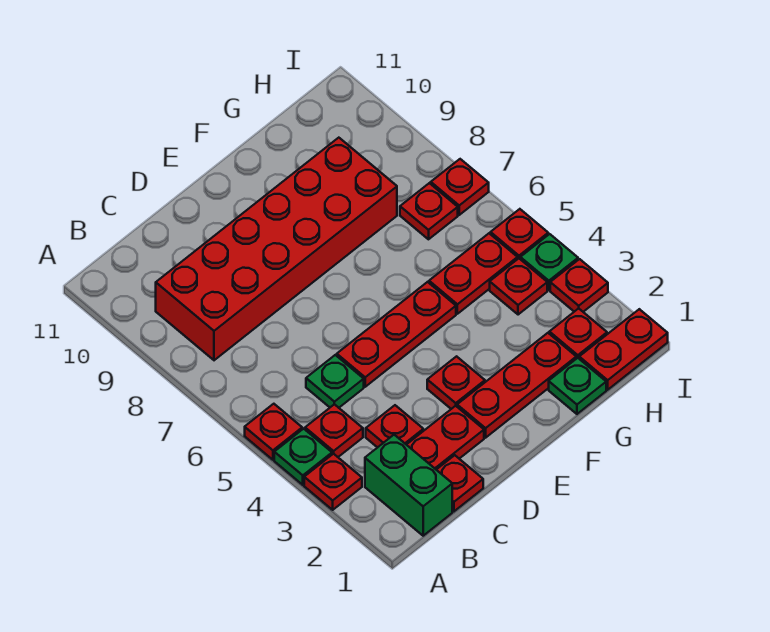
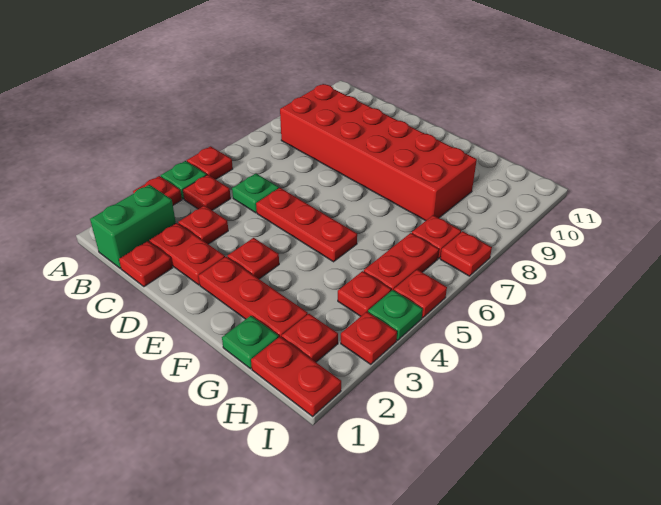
red 1x2 plate [429,233,518,314] -> red 1x2 plate turned to [364,233,439,291]

